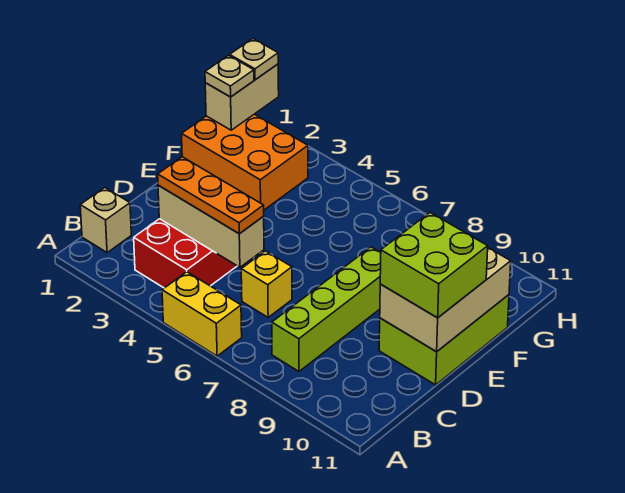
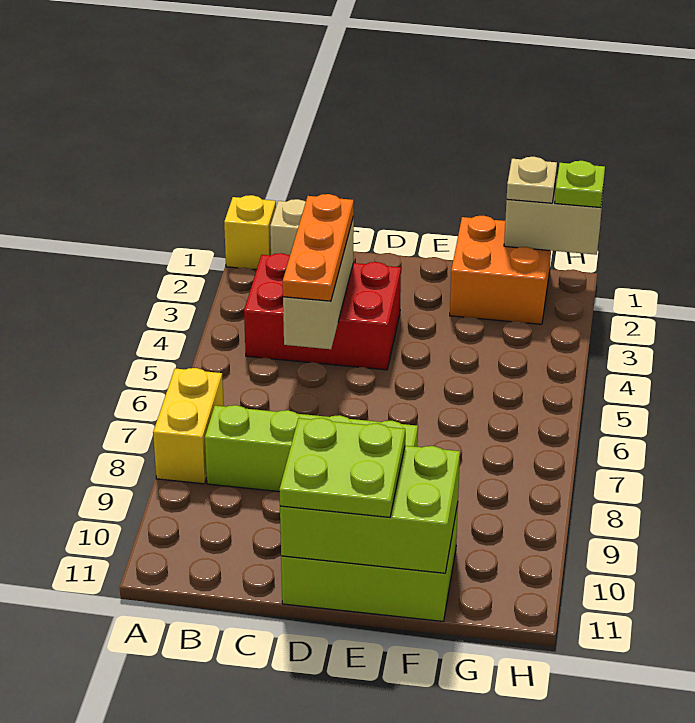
yellow 1x2 brick [162,272,242,356] -> yellow 1x2 brick moved to [153,368,224,484]
yellow 1x1 brick [241,251,292,317] -> yellow 1x1 brick moved to [224,195,276,270]
tan 2x3 brick [380,248,511,352] -> lime 2x3 brick [280,446,460,573]
lime 2x2 brick [380,213,488,318] -> lime 2x2 plate [279,418,405,517]
orange 2x3 brick [182,114,308,210] -> orange 2x2 brick [450,216,551,324]
tan 1x1 plate [230,39,278,80] -> lime 1x1 plate [555,161,605,208]

